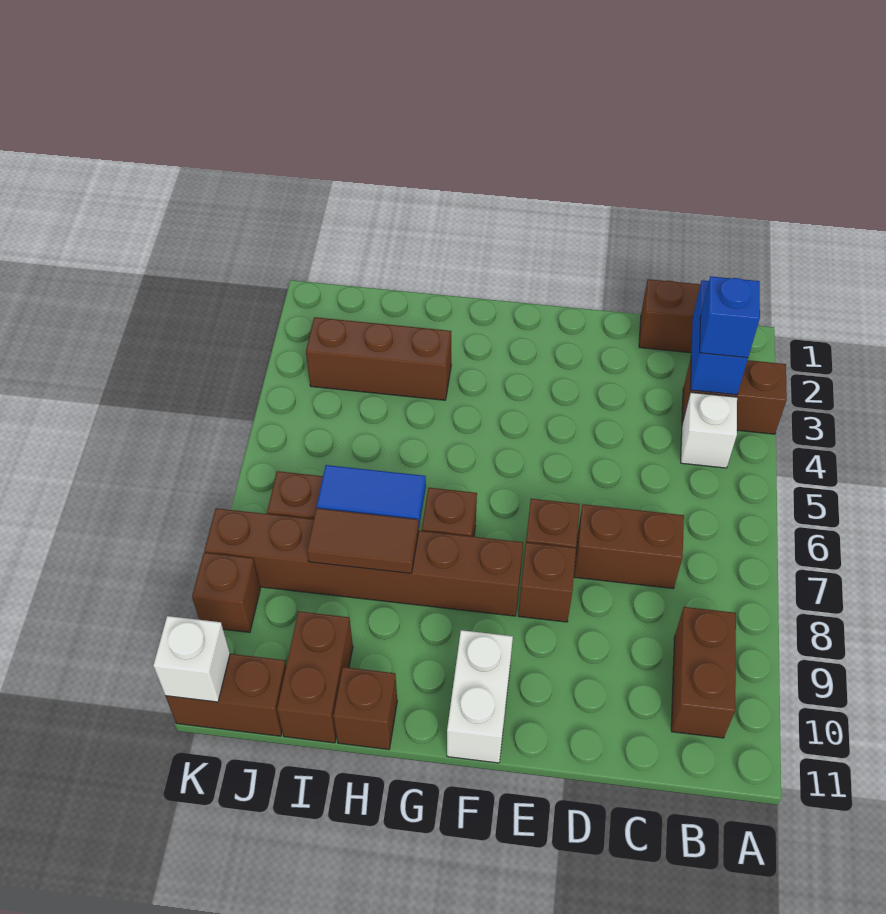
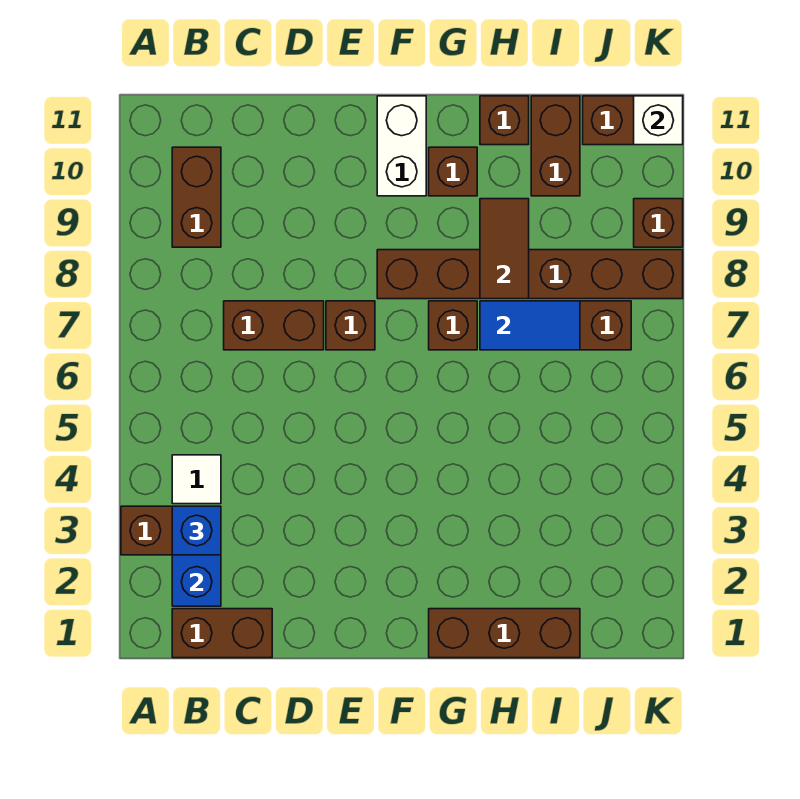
white 1x1 brick [681,392,737,468] -> white 1x1 tile [172,455,221,504]
brown 1x1 brick [518,543,576,622] -> brown 1x1 brick moved to [429,147,477,196]
brown 1x3 brick [306,317,451,400] -> brown 1x3 brick moved to [429,609,580,658]
brown 1x2 tile [307,508,419,573] -> brown 1x2 tile turned to [480,199,529,299]

